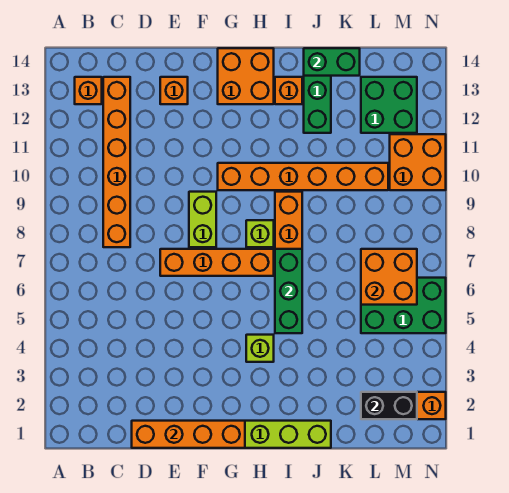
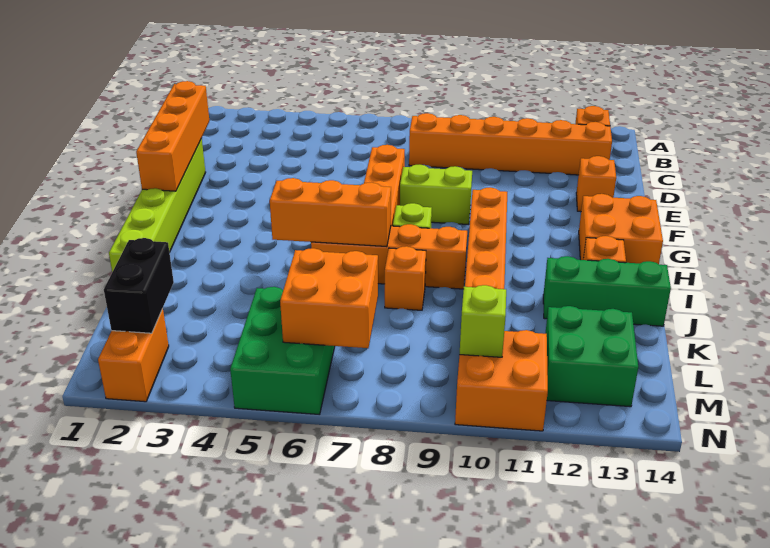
lime 1x1 brick [246,335,274,362] -> lime 1x1 brick moved to [459,285,506,357]
green 1x3 brick [275,249,302,333] -> orange 1x3 brick [270,178,391,247]
none -> orange 1x1 brick [385,246,426,310]
green 1x2 brick [304,48,360,76] -> none

